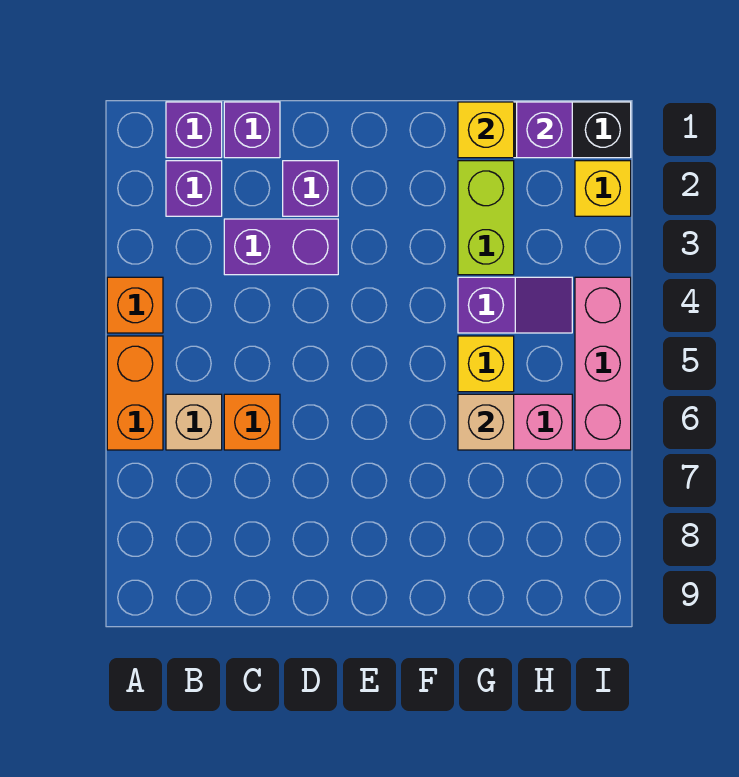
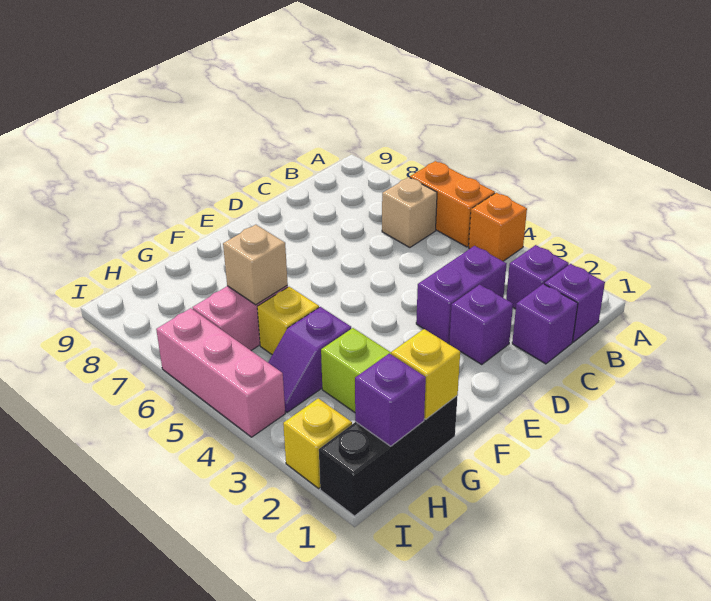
orange 1x1 brick [224,394,280,450] -> none

